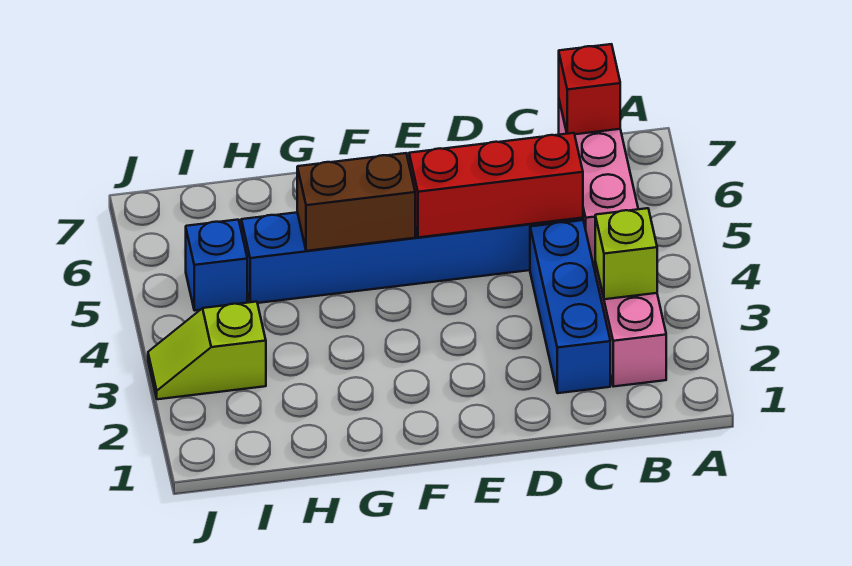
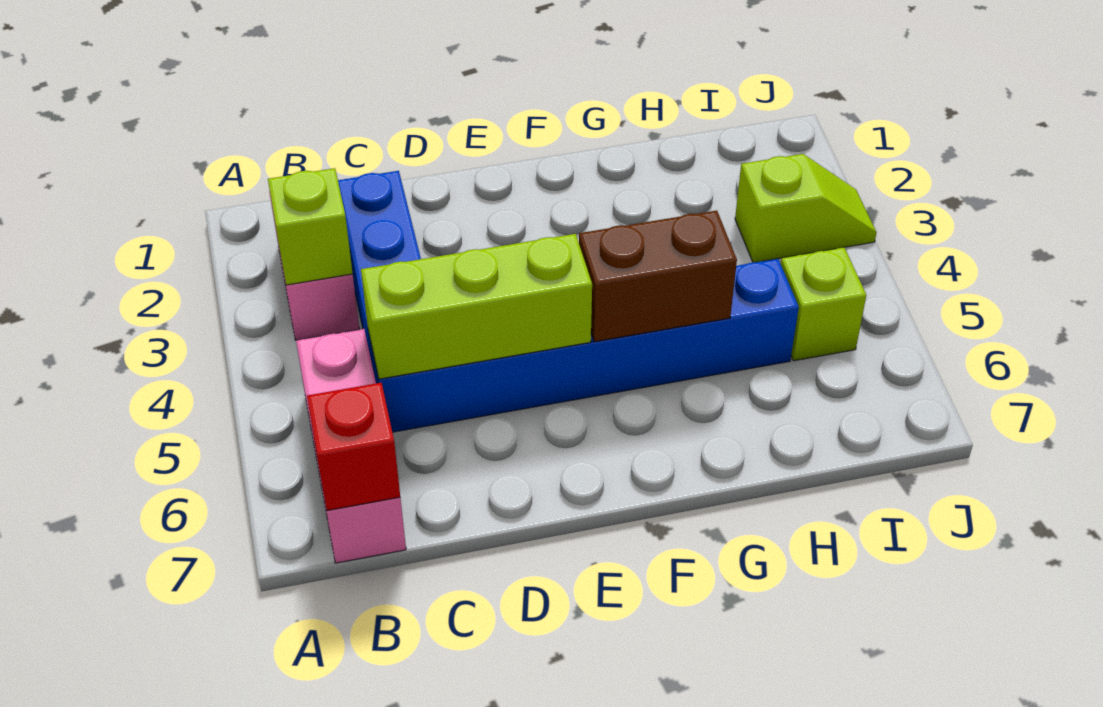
red 1x3 brick [409,133,583,237] -> lime 1x3 brick [361,234,592,379]
blue 1x1 brick [186,220,247,311] -> lime 1x1 brick [781,247,866,361]

